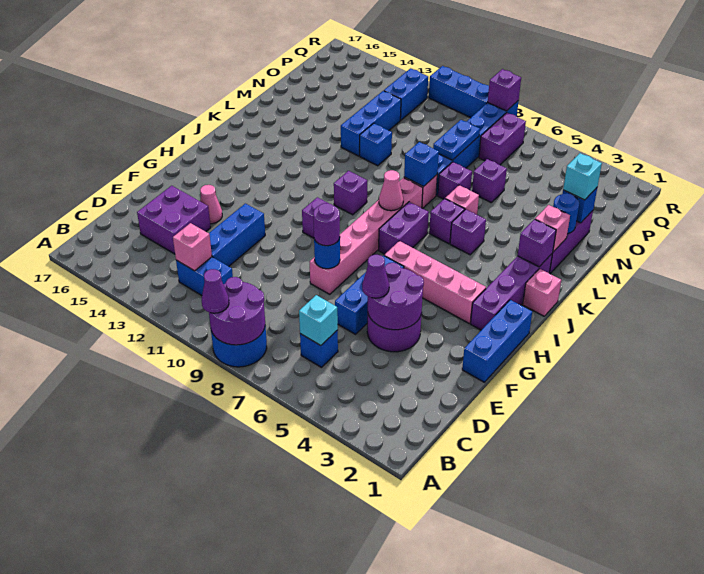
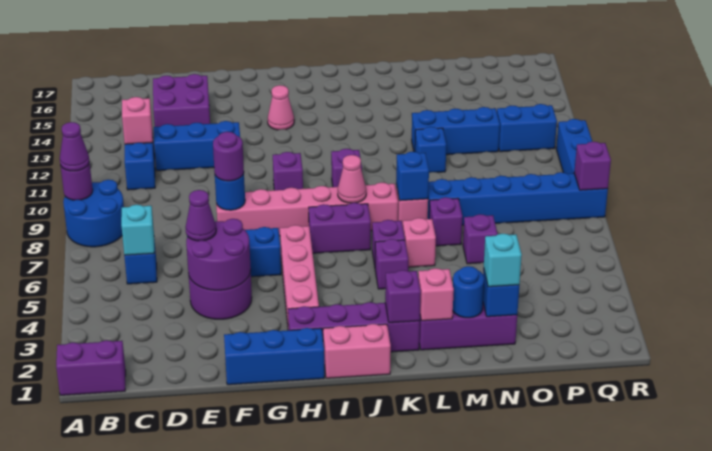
purple 2x2 round brick [209,277,265,345] -> purple 1x1 round brick [61,162,93,200]
pink 1x1 cone [200,185,222,224] -> pink 1x1 cone moved to [268,85,294,130]
pink 1x1 brick [523,269,561,316] -> pink 1x2 brick [323,324,391,378]
blue 1x2 plate [433,120,480,160] -> none
purple 1x2 brick [479,113,526,165] -> purple 1x2 brick moved to [56,340,126,395]

